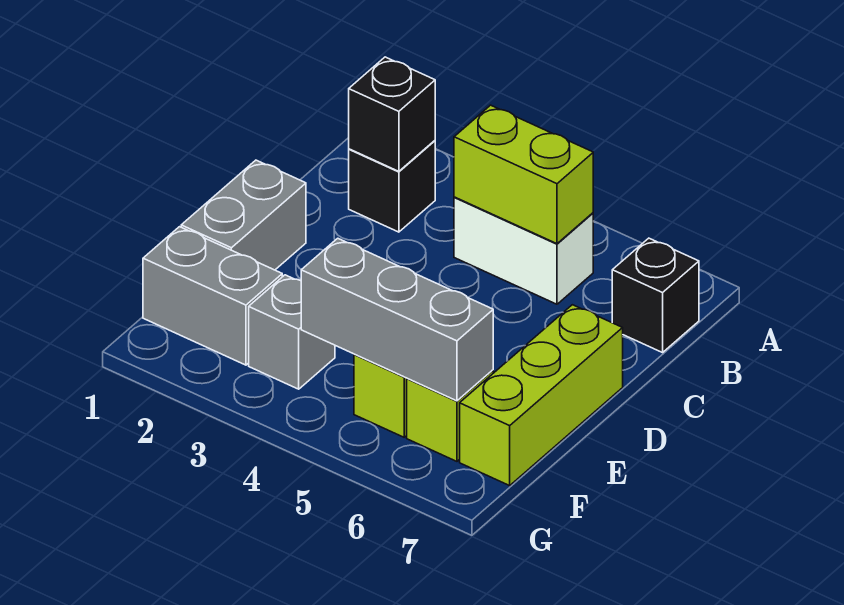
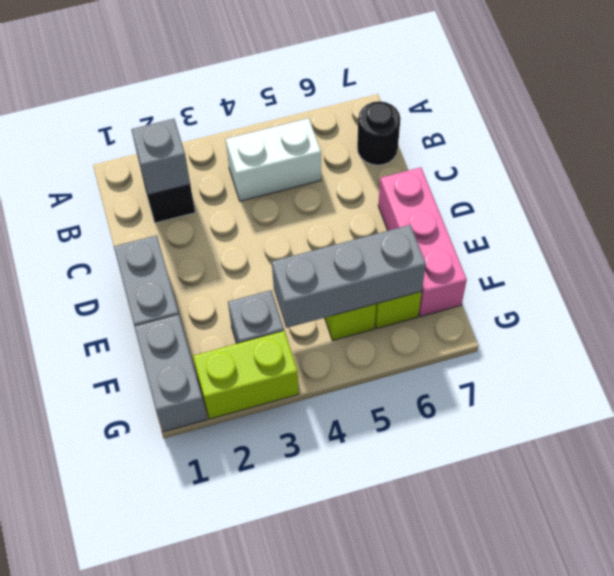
black 1x1 brick [349,57,435,171] -> grey 1x1 brick [131,119,190,195]
lime 1x2 brick [454,105,593,244] -> lime 1x2 brick moved to [193,331,299,419]
black 1x1 brick [612,238,699,353] -> black 1x1 round brick [357,101,401,165]
lime 1x3 brick [460,305,623,486] -> pink 1x3 brick [378,167,467,317]
grey 1x2 brick [143,227,282,365] -> grey 1x2 brick turned to [134,315,207,432]

